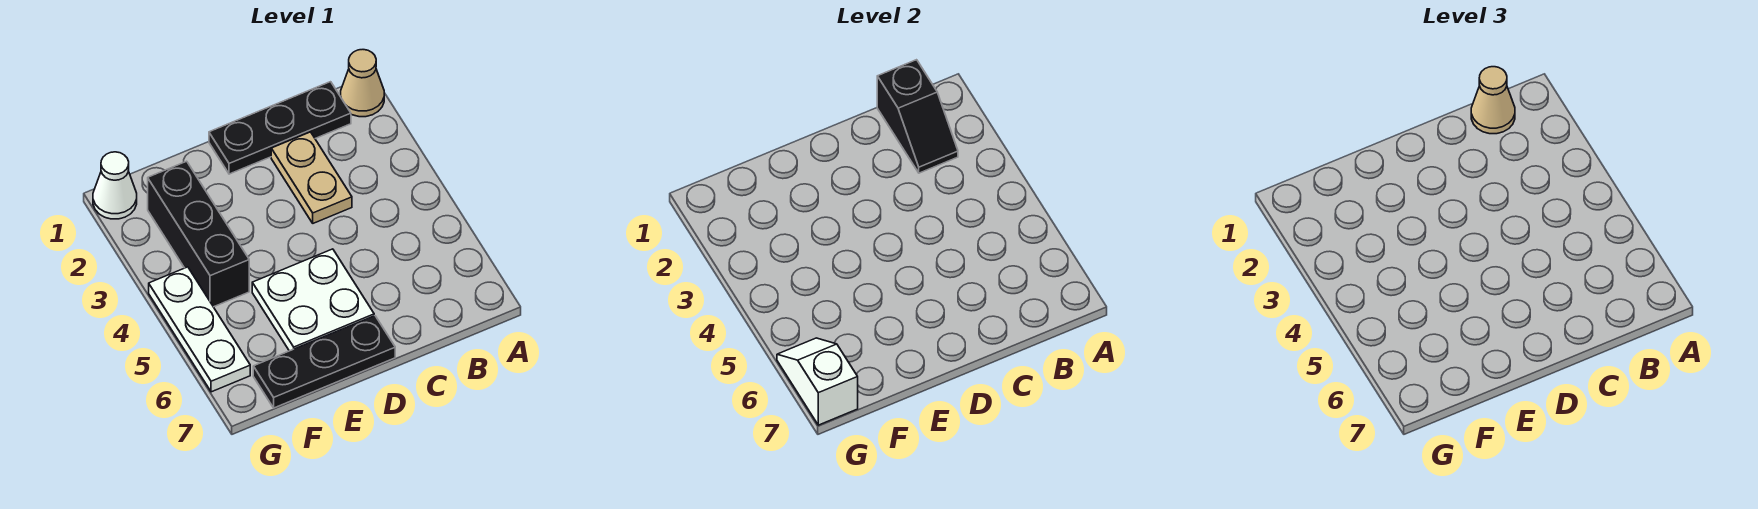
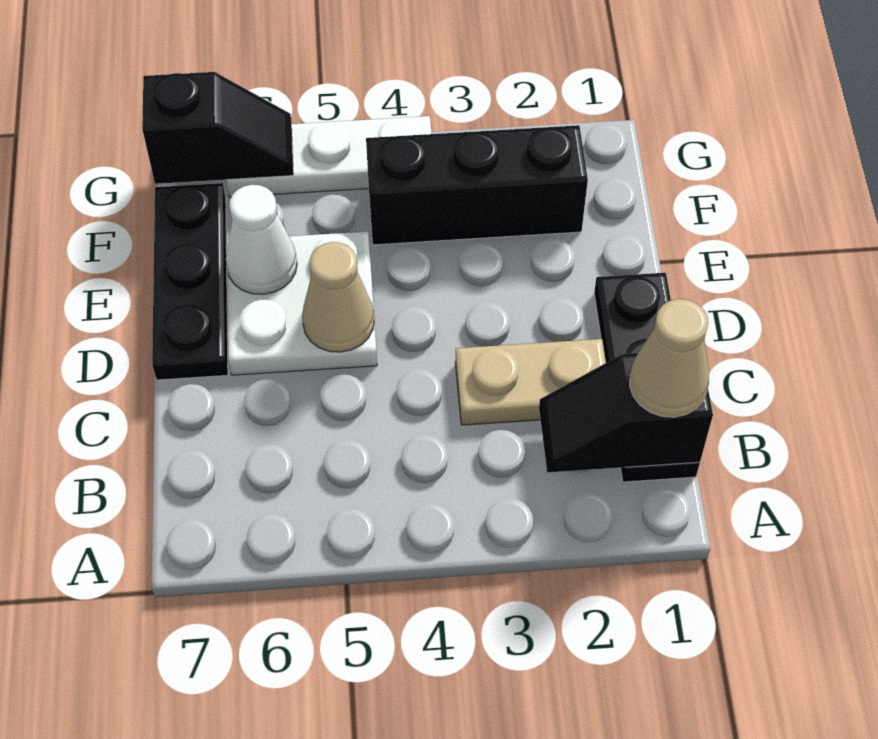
tan 1x1 cone [341,50,384,117] -> tan 1x1 cone moved to [302,242,374,352]
white 1x1 cone [93,152,137,219] -> white 1x1 cone moved to [226,185,297,294]
white 1x2 slope [777,338,858,425] -> black 1x2 slope [142,72,294,184]

